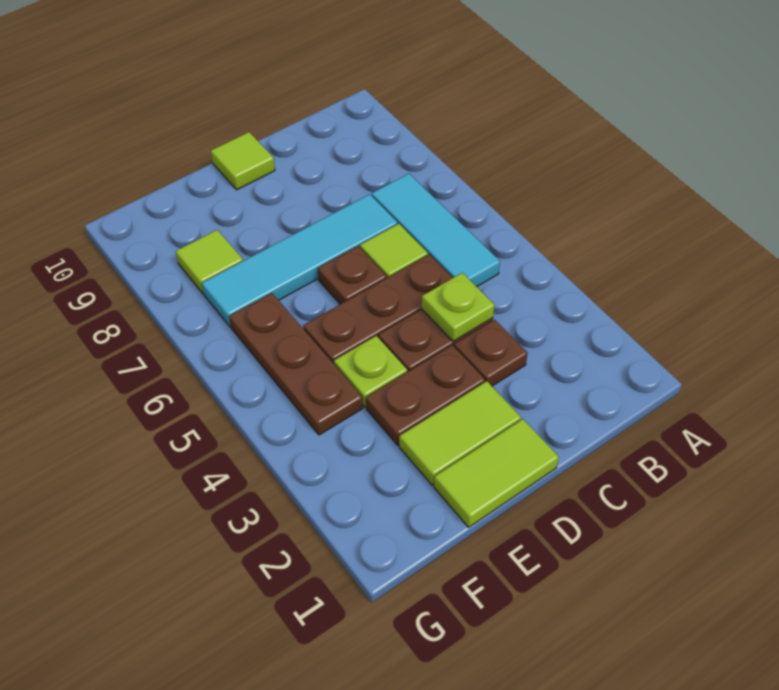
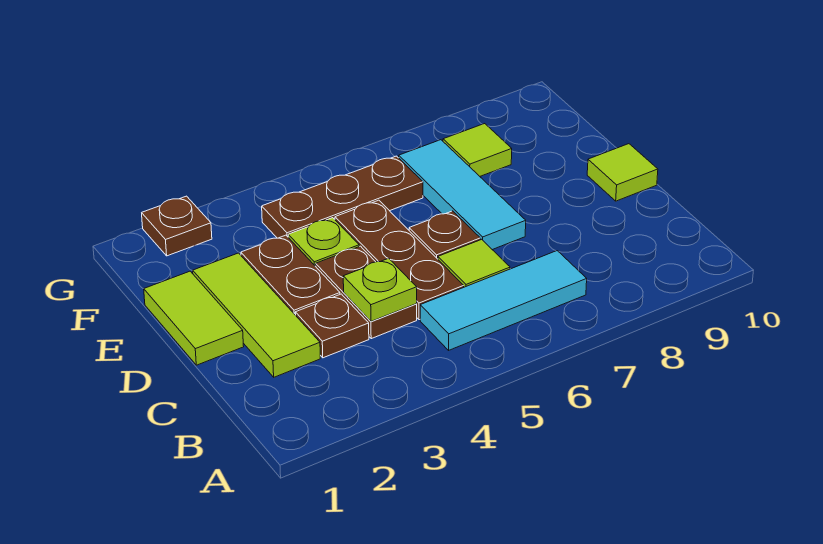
cyan 1x4 tile [202,194,397,327] -> cyan 1x3 tile [399,140,526,250]
lime 1x2 tile [399,381,521,485] -> lime 1x3 tile [193,253,320,377]
none -> brown 1x1 plate [142,196,212,256]

